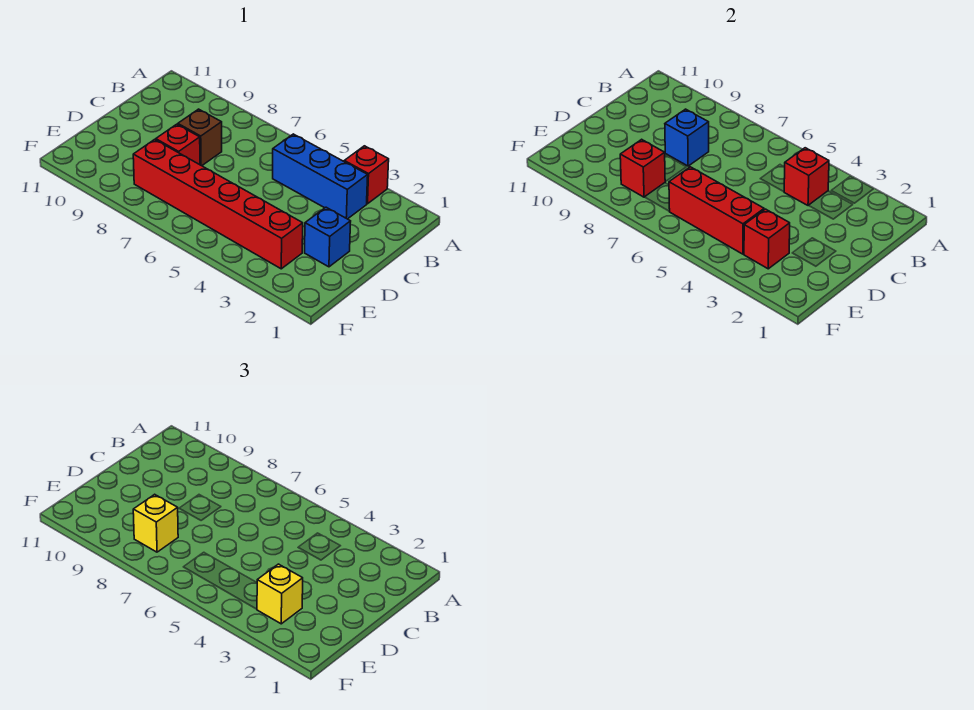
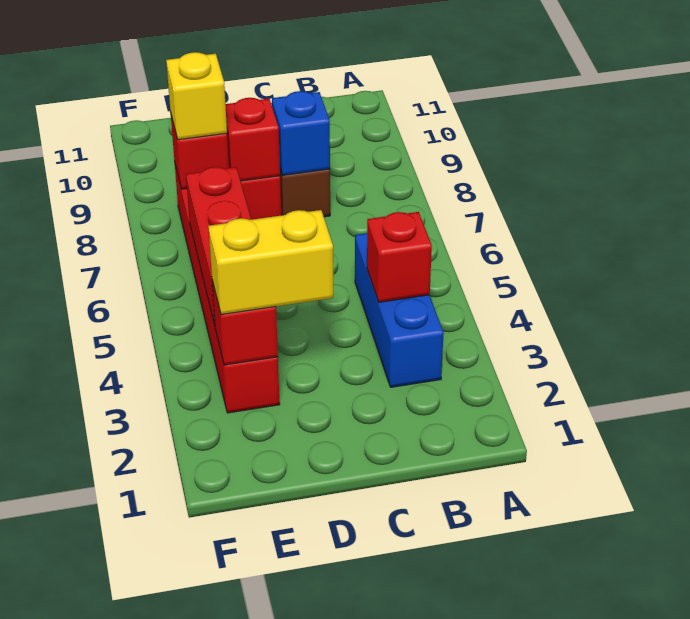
red 1x1 brick [344,146,389,204] -> red 1x1 brick moved to [225,98,280,181]
blue 1x1 brick [305,207,351,267] -> none
yellow 1x1 brick [257,564,303,624] -> yellow 1x2 brick [208,210,333,315]

